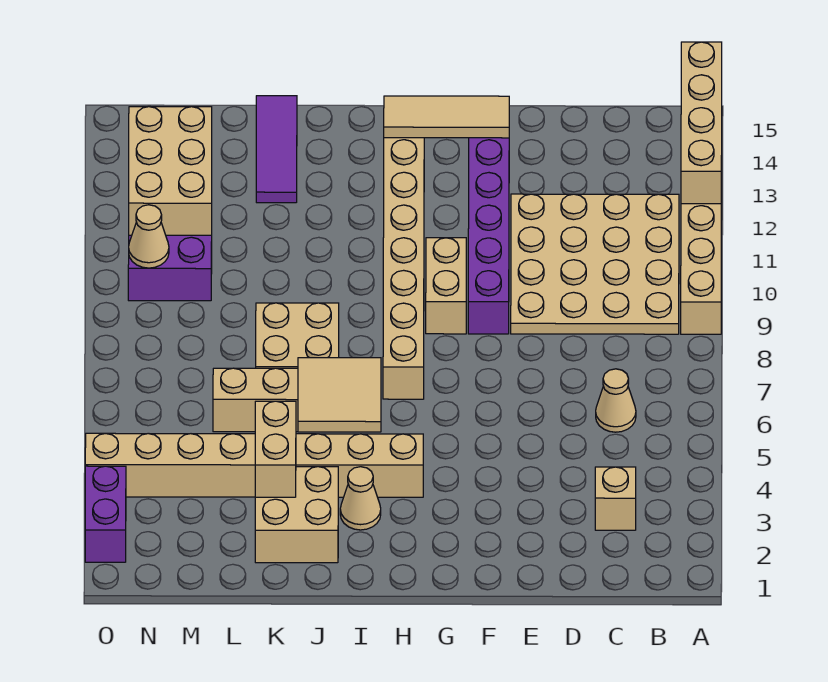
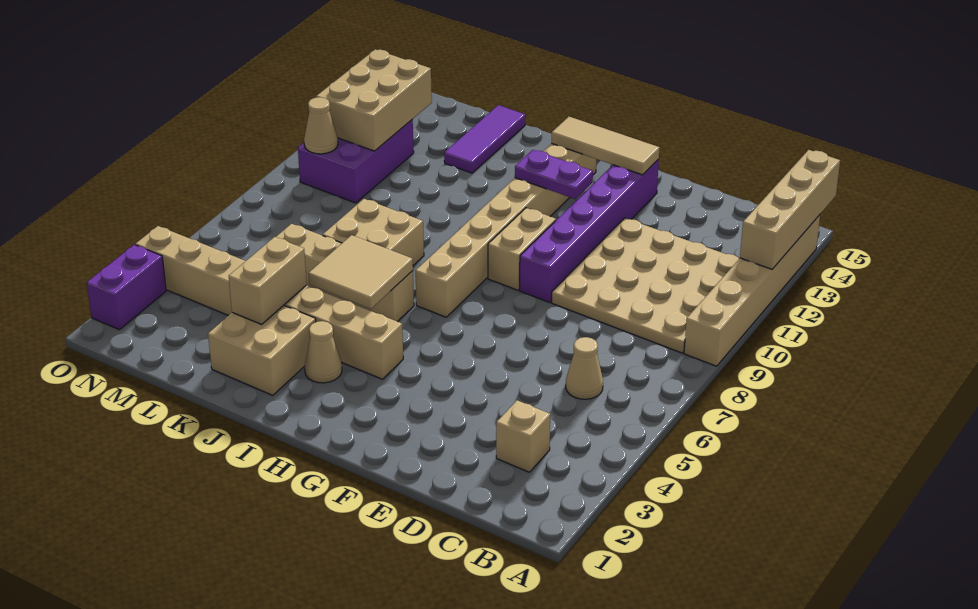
none -> purple 1x2 plate [515,150,593,199]

